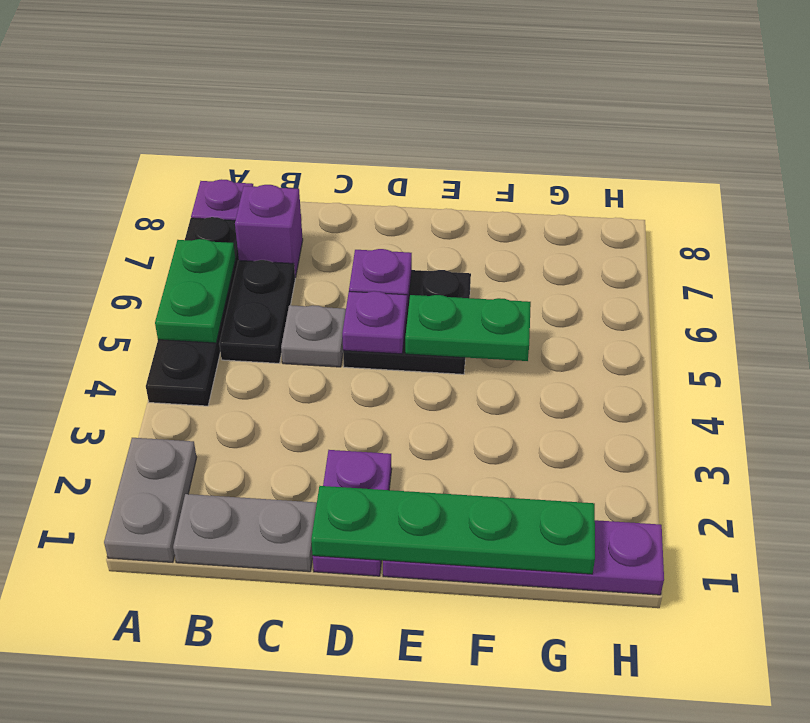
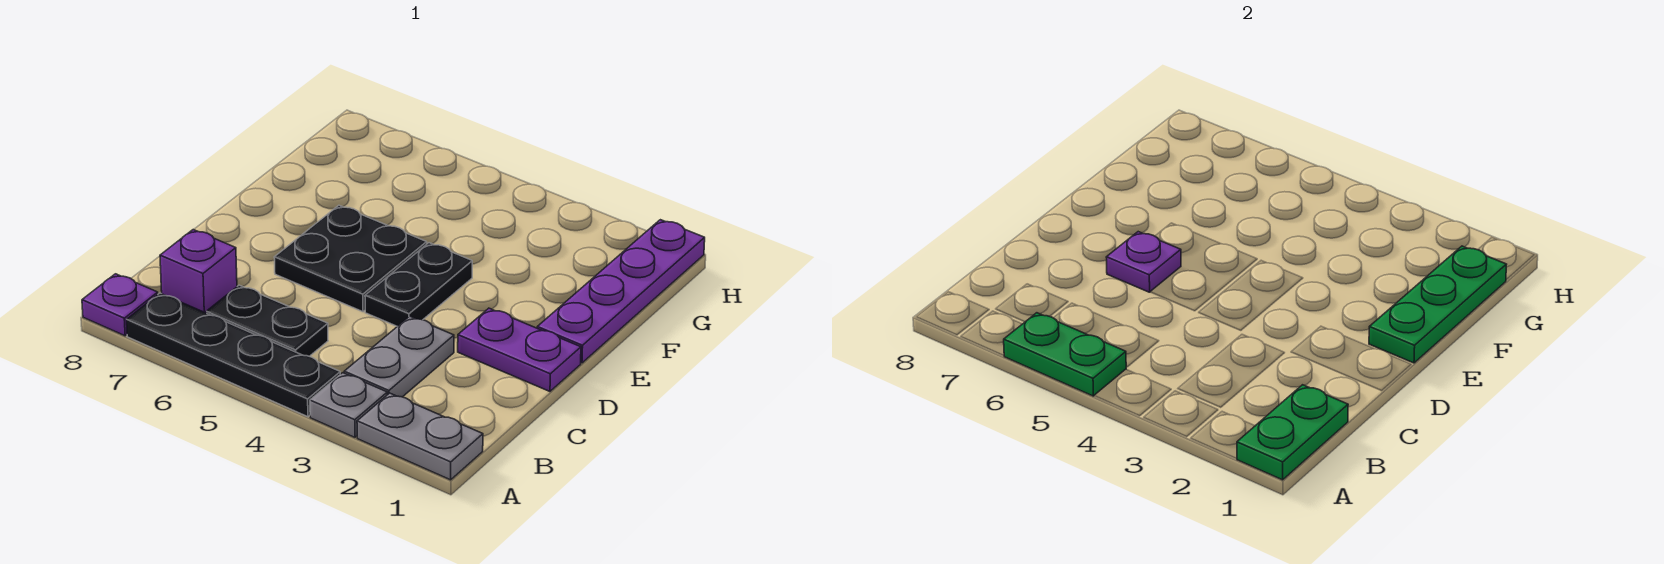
grey 1x2 plate [173,494,317,572] -> grey 1x2 plate moved to [344,316,454,397]
grey 1x1 plate [281,305,346,367] -> grey 1x1 plate moved to [310,373,387,437]
green 1x4 plate [311,486,595,574] -> green 1x3 plate [1369,246,1507,363]
none -> black 1x2 plate [365,243,472,326]
purple 1x1 plate [342,291,407,354] -> none
green 1x2 plate [405,295,531,361] -> green 1x2 plate moved to [1237,385,1348,480]

